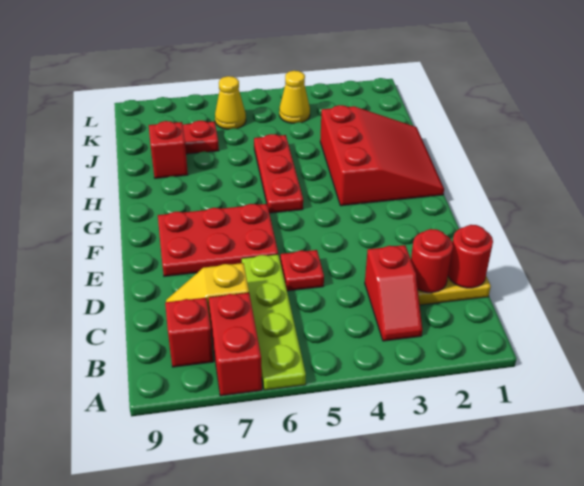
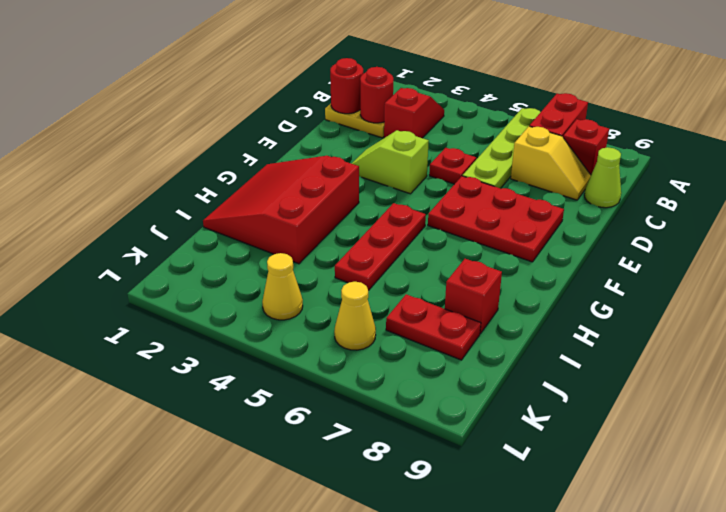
none -> lime 1x1 cone [584,147,621,208]
none -> lime 1x2 slope [352,130,429,194]

